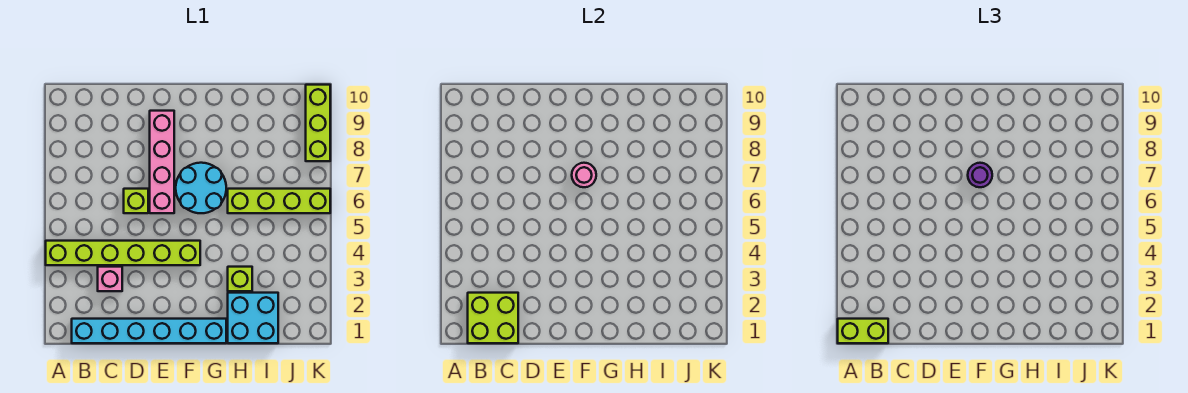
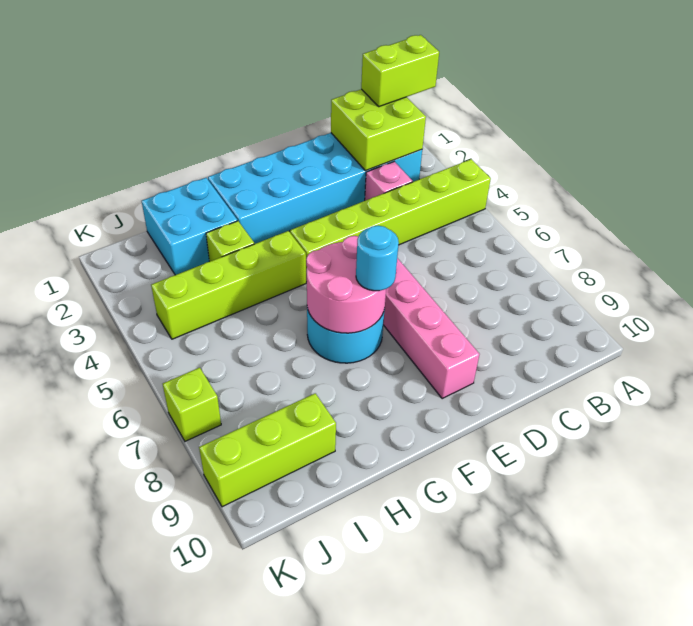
cyan 1x6 brick [72,319,226,343] -> cyan 2x6 brick [208,133,422,244]
lime 1x1 brick [124,189,148,213] -> lime 1x1 brick moved to [163,368,221,441]
pink 1x1 round brick [572,163,596,187] -> pink 2x2 round brick [306,236,386,333]
purple 1x1 round brick [968,163,992,187] -> cyan 1x1 round brick [356,226,399,291]
lime 1x4 brick [228,189,330,213] -> lime 1x4 brick moved to [151,231,306,339]
lime 1x3 brick [306,85,330,161] -> lime 1x3 brick turned to [199,393,336,507]

